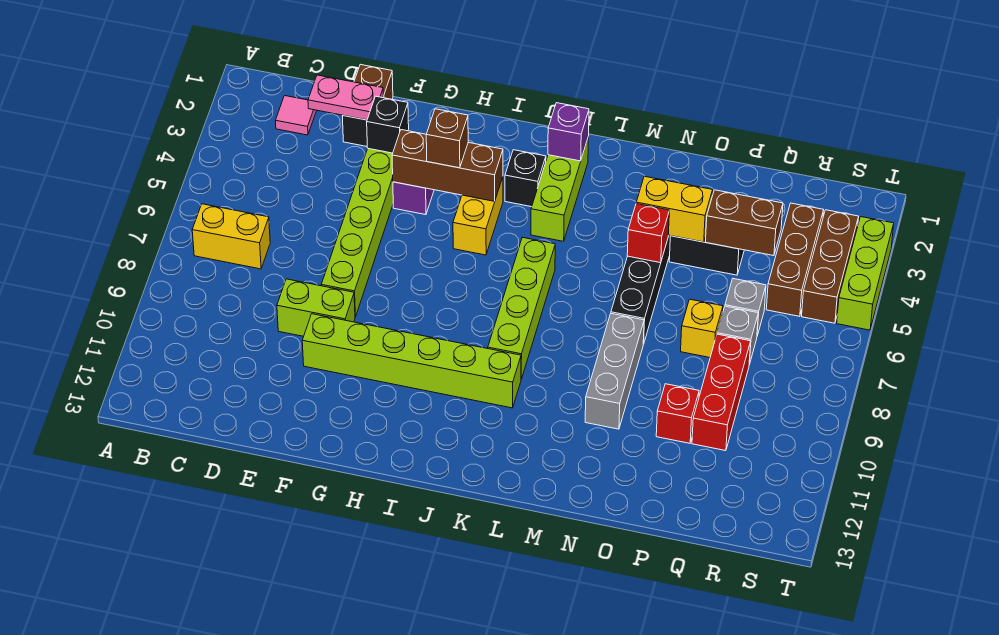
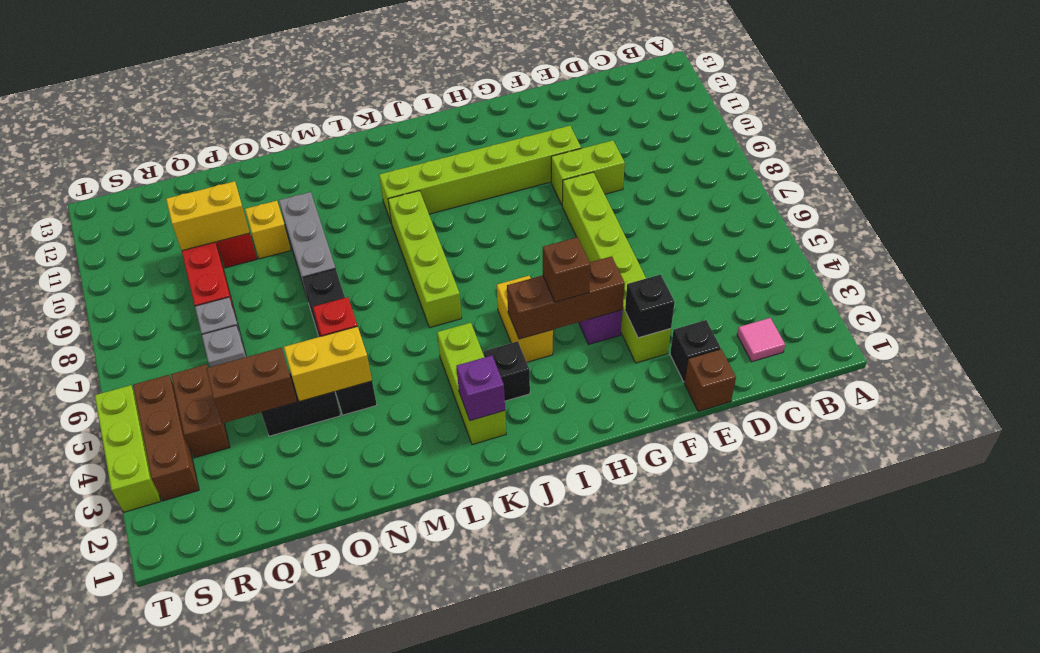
yellow 1x2 brick [192,204,270,269] -> yellow 1x2 brick moved to [166,181,250,251]
pink 1x2 plate [308,75,383,120] -> none
yellow 1x1 brick [681,299,723,358] -> yellow 1x1 brick moved to [245,201,291,259]
brown 1x3 brick [766,203,824,316] -> brown 1x2 brick [171,364,230,458]

